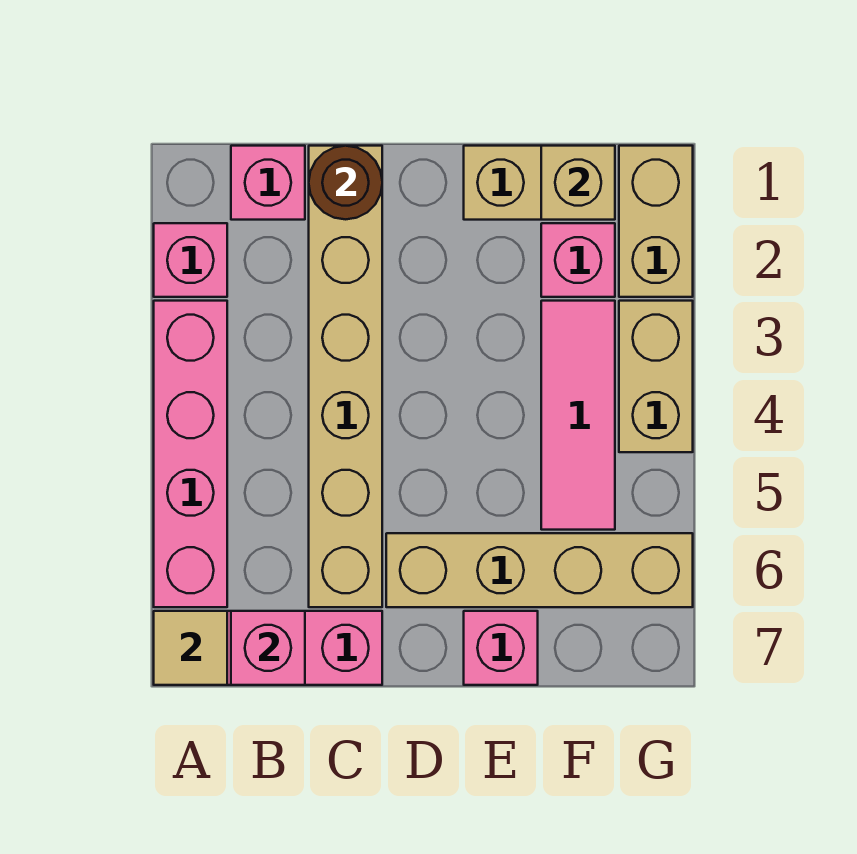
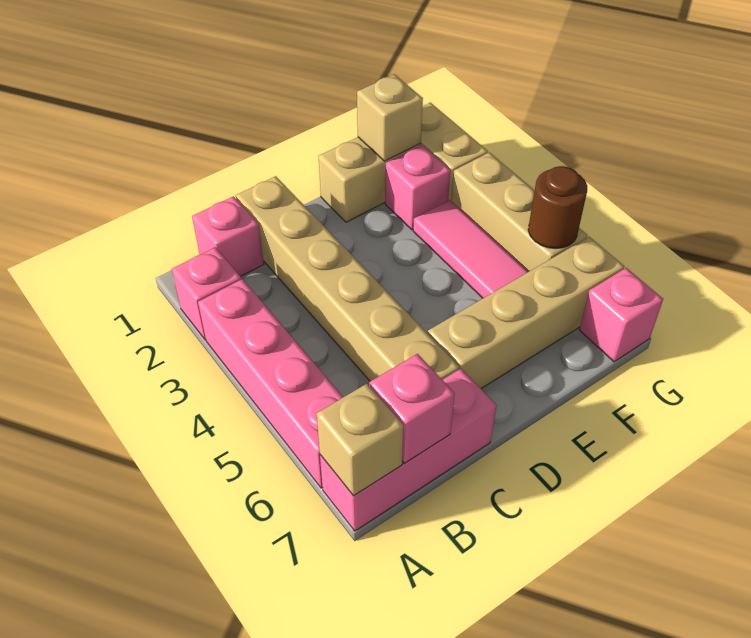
tan 1x1 tile [154,611,227,685] -> tan 1x1 brick [317,384,403,496]
brown 1x1 round brick [309,146,382,219] -> brown 1x1 round brick moved to [528,166,587,249]
pink 1x1 brick [464,611,538,685] -> pink 1x1 brick moved to [579,268,663,362]
tan 1x2 brick [619,301,693,452] -> tan 1x3 brick [451,152,588,271]

